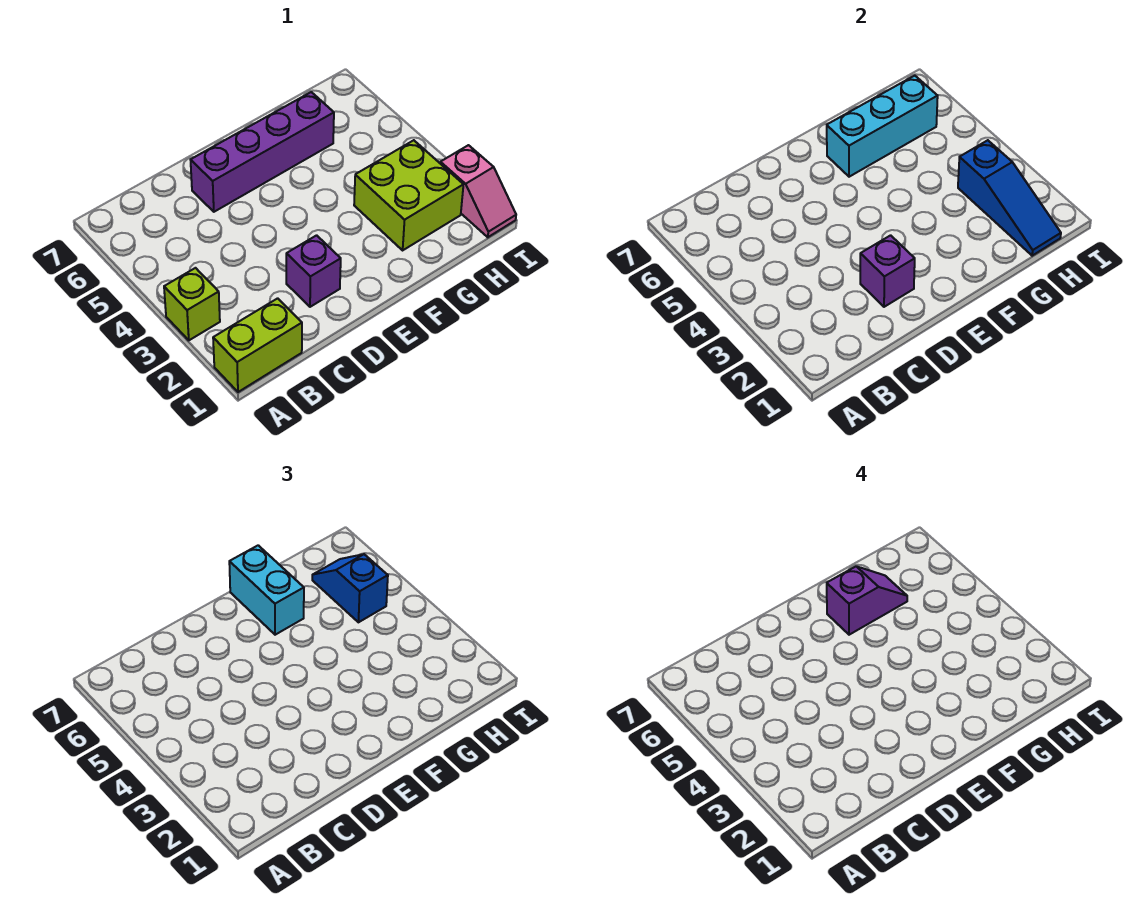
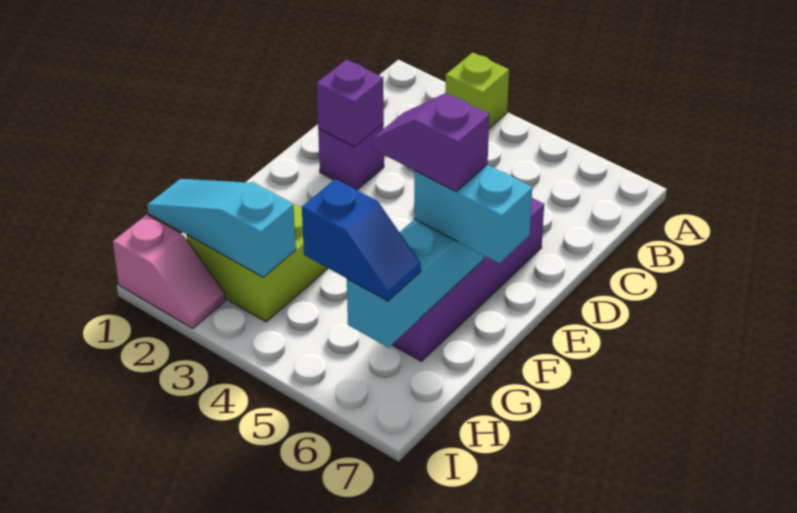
lime 1x2 brick [213,298,302,392] -> none
purple 1x2 slope [827,566,907,635] -> purple 1x2 slope turned to [371,93,489,191]
blue 1x3 slope [958,140,1061,256] -> cyan 1x3 slope [147,179,296,277]
pink 1x2 slope [440,145,516,237] -> pink 1x2 slope turned to [113,215,226,328]

